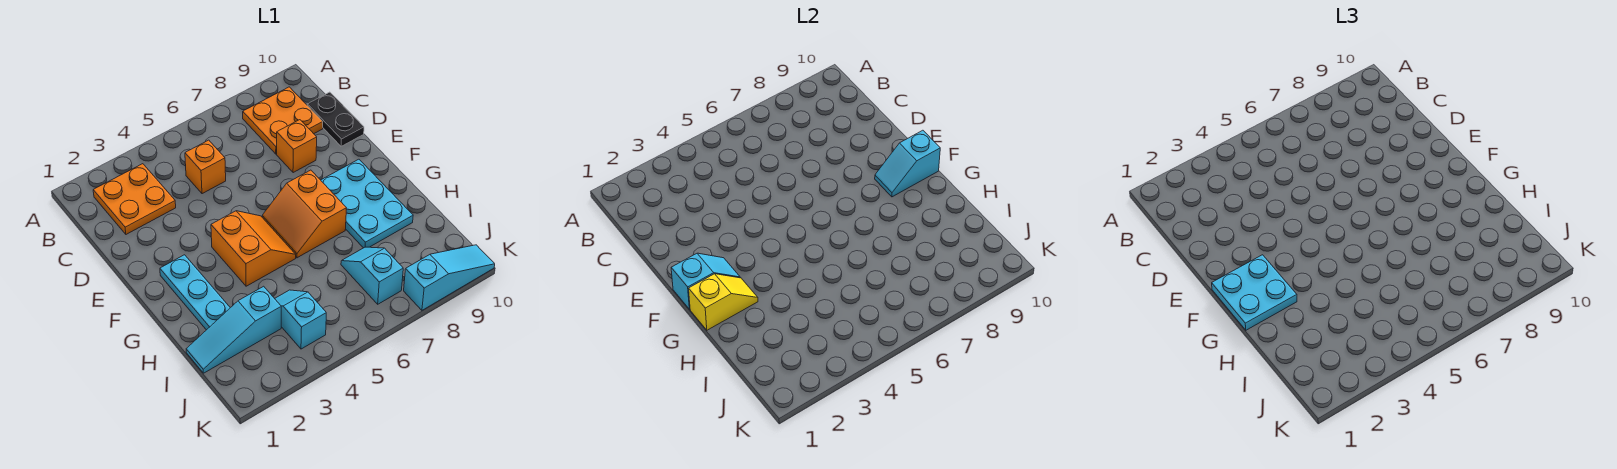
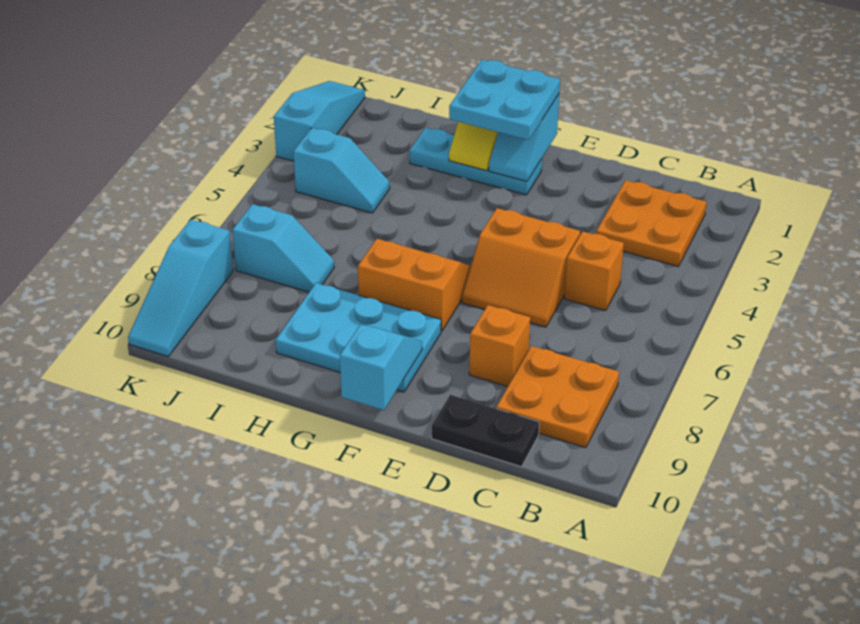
orange 2x2 slope [211,211,296,286] -> orange 2x2 slope moved to [462,208,580,327]
cyan 1x3 slope [186,286,281,373] -> cyan 1x3 slope moved to [274,81,365,161]

